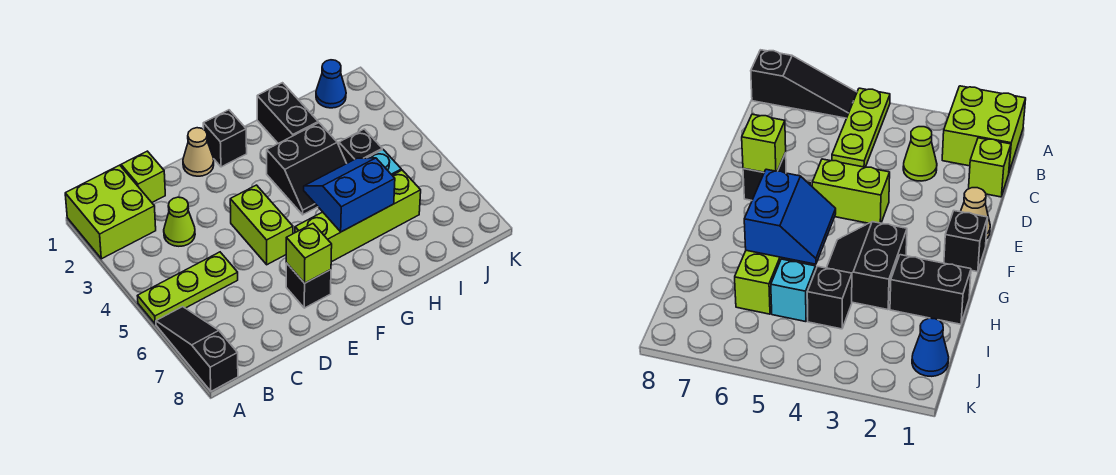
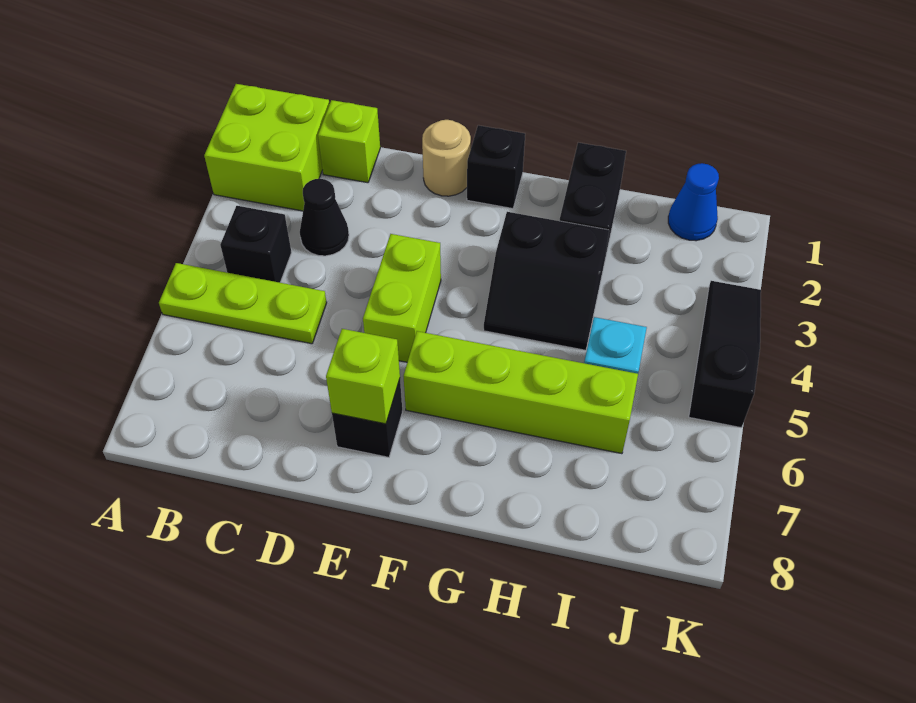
black 1x3 slope [156,307,238,391] -> black 1x3 slope moved to [689,281,761,428]
lime 1x1 cone [164,197,195,246] -> black 1x1 cone [300,179,349,256]
tan 1x1 cone [183,128,214,176] -> tan 1x1 round brick [422,120,471,196]
blue 2x2 slope [304,158,395,232] -> none
black 1x1 brick [339,129,382,163] -> black 1x1 brick moved to [220,206,292,283]

